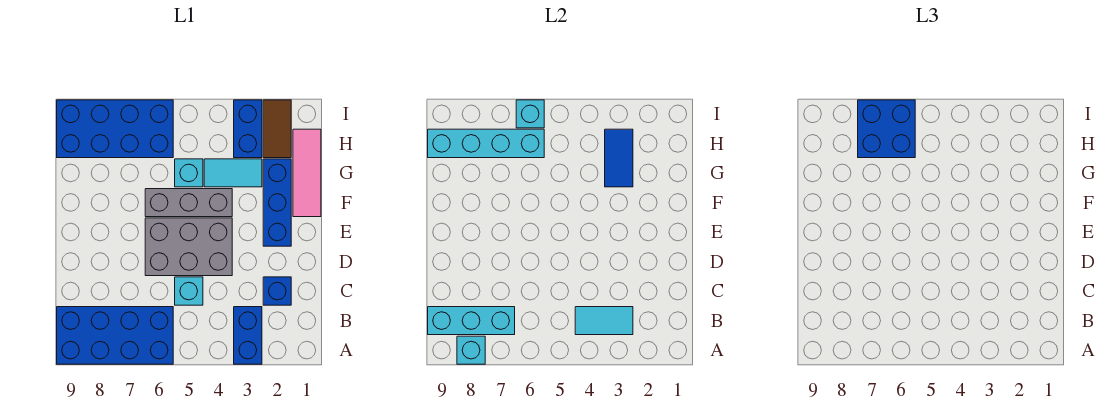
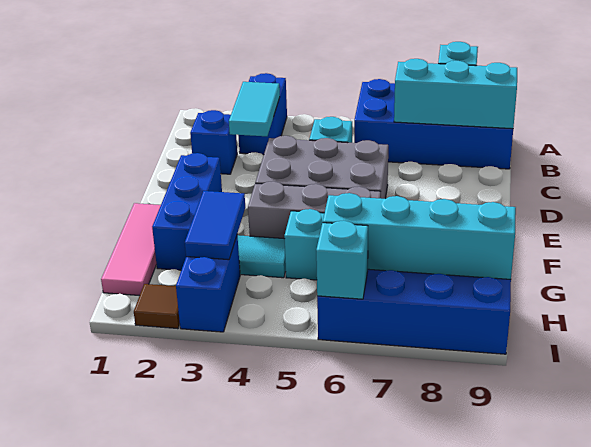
cyan 1x2 tile [575,307,633,335] -> cyan 1x2 tile turned to [229,82,280,136]
brown 1x2 tile [263,100,291,158] -> brown 1x1 tile [134,284,180,329]
blue 2x2 brick [858,100,915,158] -> none

